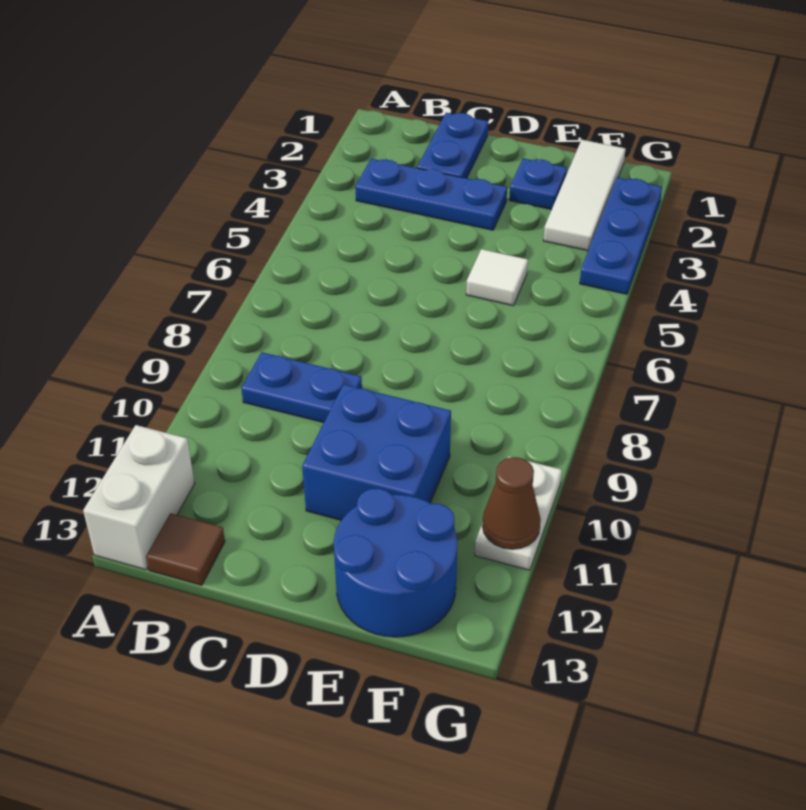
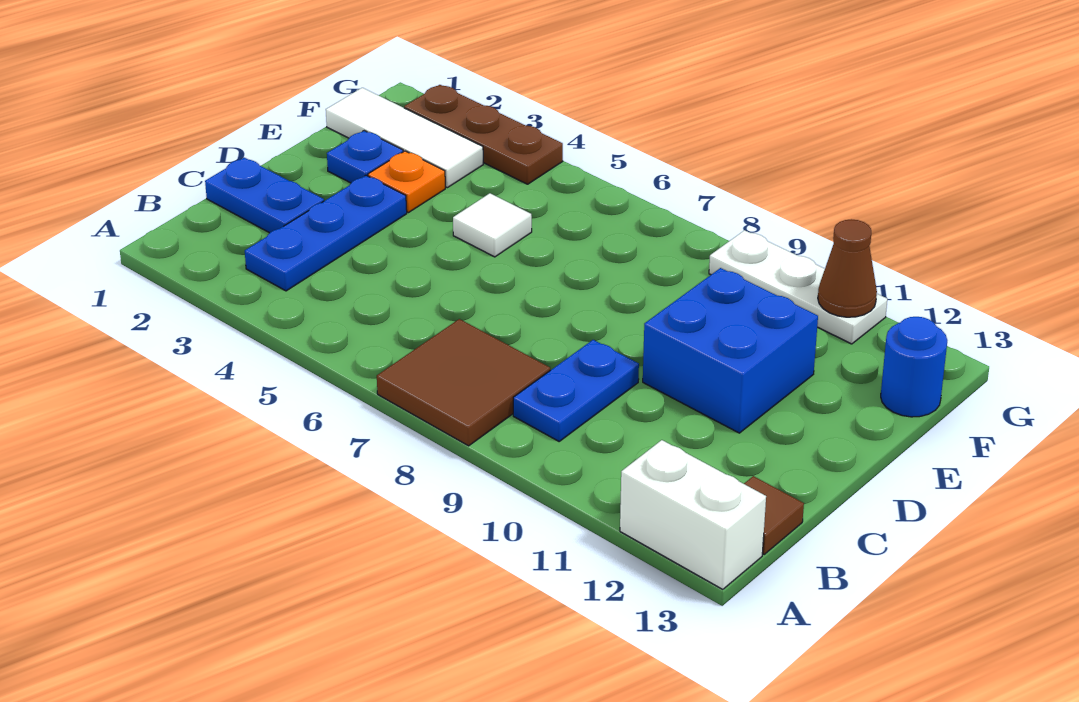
none -> brown 2x2 tile [377,319,550,446]
none -> orange 1x1 plate [368,151,445,213]
blue 2x2 round brick [334,488,457,637] -> blue 1x1 round brick [881,317,947,417]
blue 1x3 plate [580,178,662,294] -> brown 1x3 plate [404,85,563,184]
white 1x2 plate [475,456,562,570] -> white 1x3 plate [709,230,887,344]

